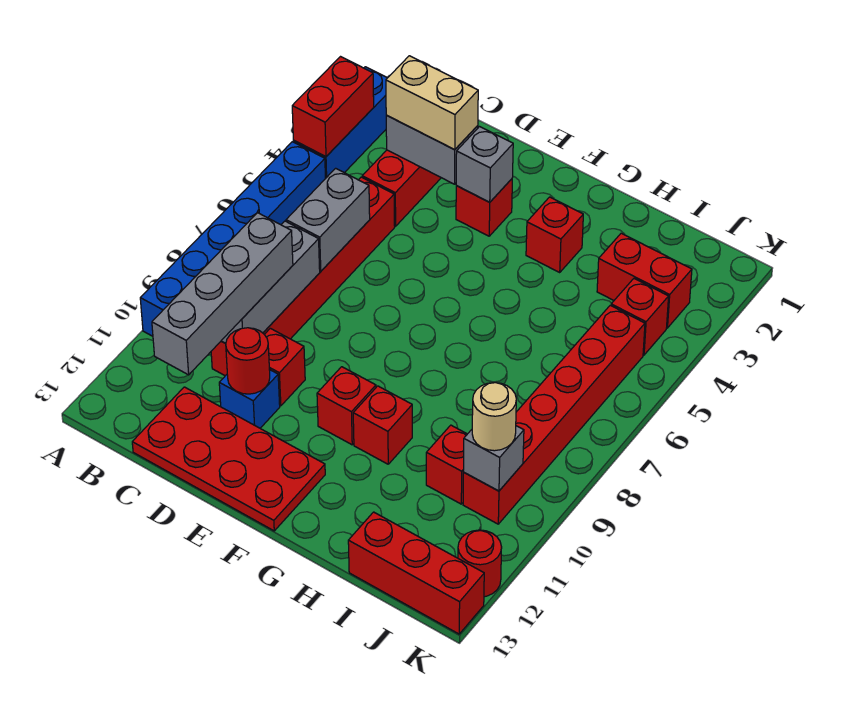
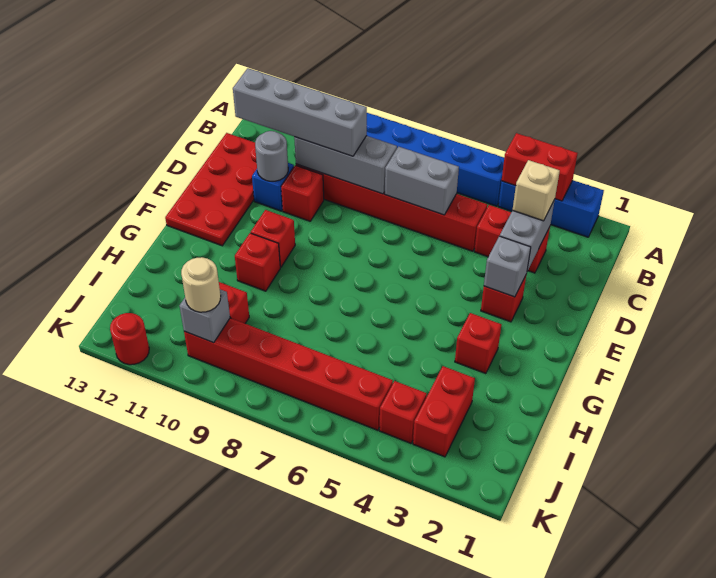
tan 1x2 brick [386,56,478,150] -> tan 1x1 brick [513,160,560,221]
red 1x1 round brick [226,328,270,394] -> grey 1x1 round brick [255,131,288,181]
red 1x3 brick [348,512,484,634] -> none

